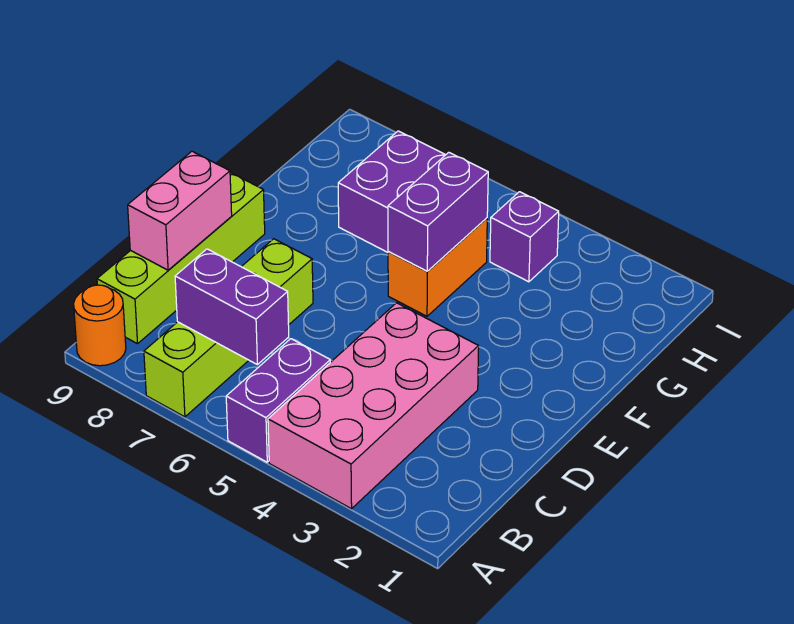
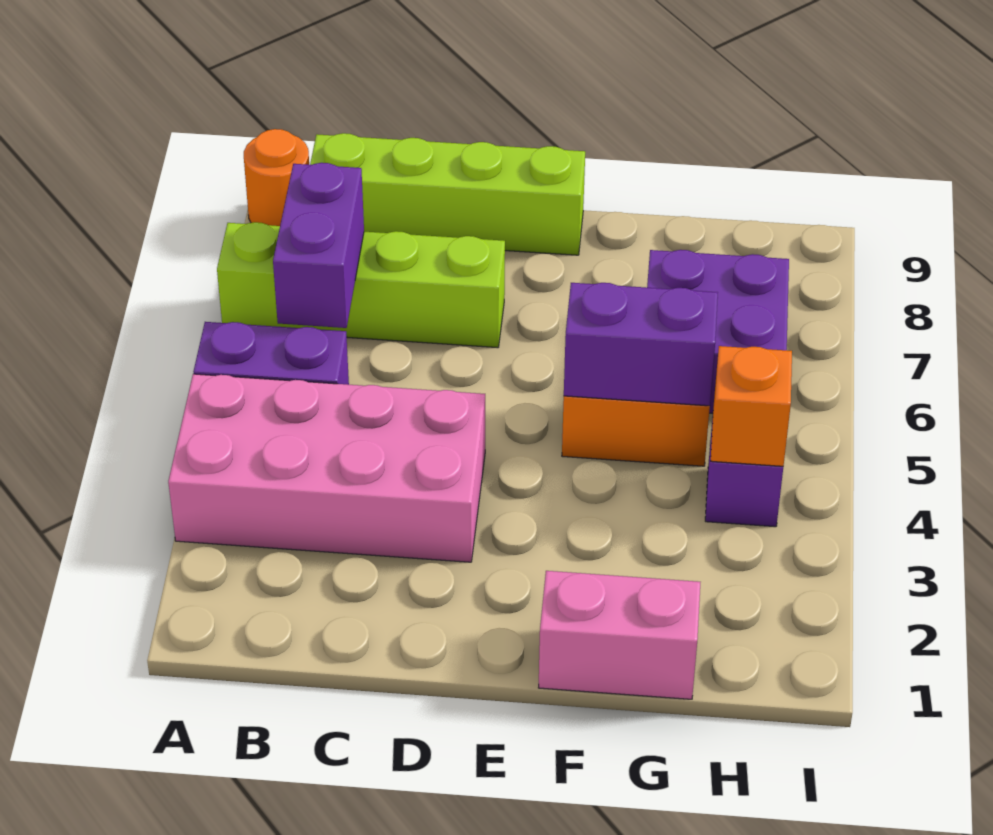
pink 1x2 brick [128,151,232,270] -> pink 1x2 brick moved to [539,571,700,699]
none -> orange 1x1 brick [711,346,792,466]

